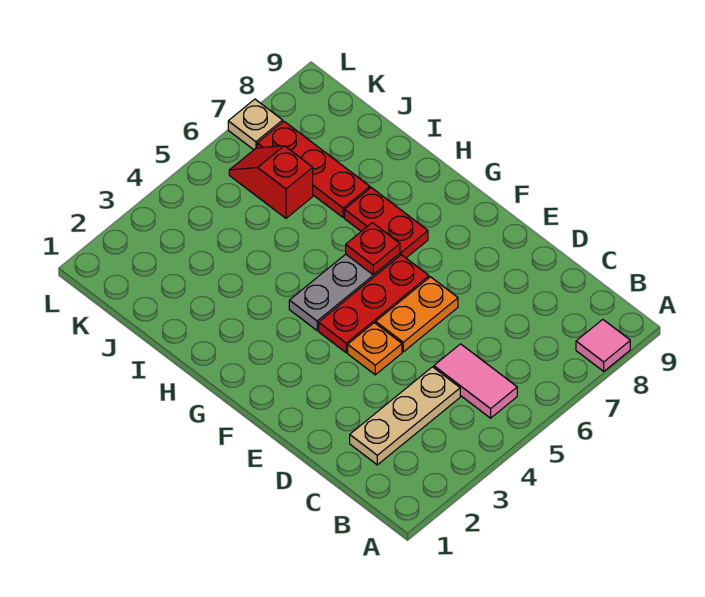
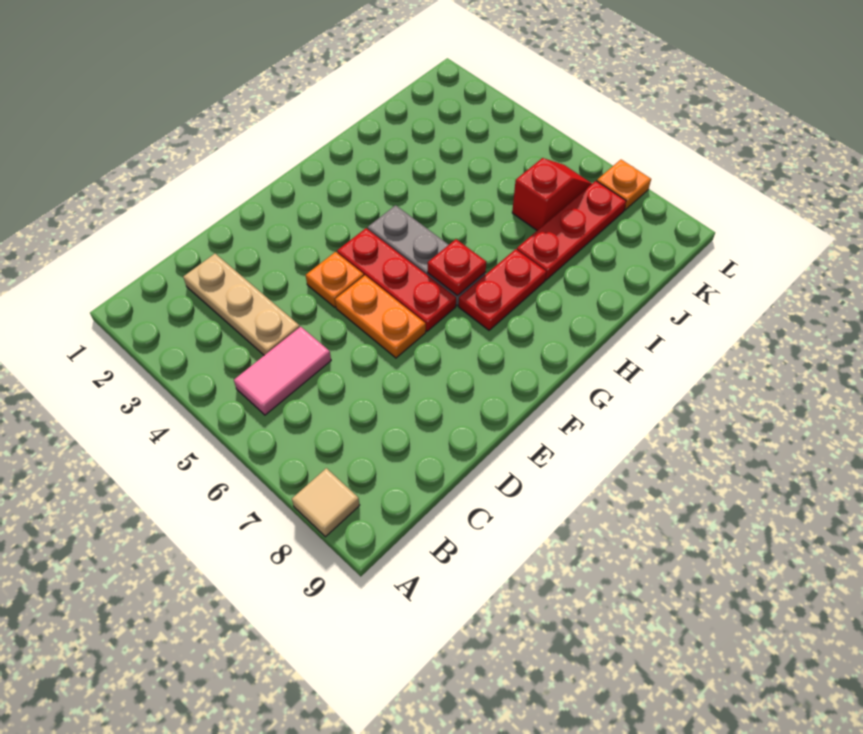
pink 1x1 tile [576,319,630,371] -> tan 1x1 tile [292,468,360,537]
tan 1x1 plate [228,99,283,150] -> orange 1x1 plate [597,160,651,210]

